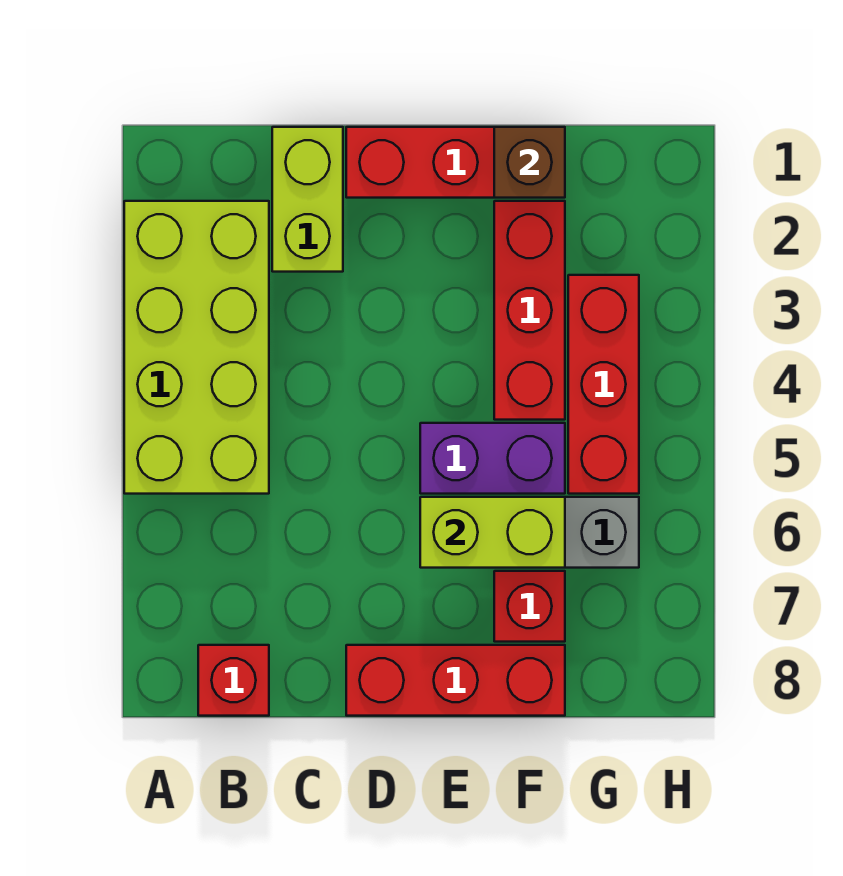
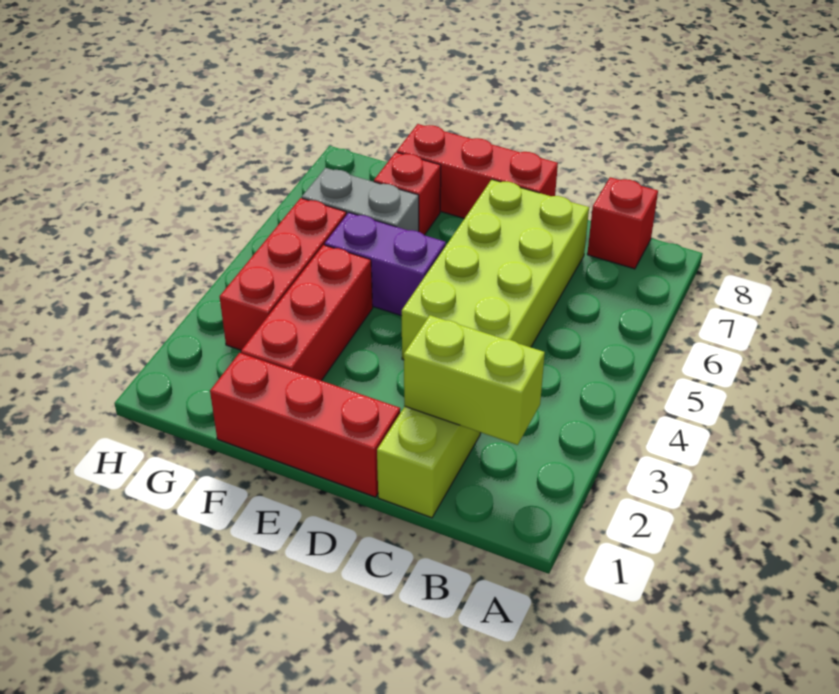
lime 2x4 brick [124,201,269,494] -> lime 2x4 brick moved to [402,180,589,360]
lime 1x2 brick [420,497,565,568] -> lime 1x2 brick moved to [404,315,545,445]
brown 1x1 brick [494,127,565,198] -> none

